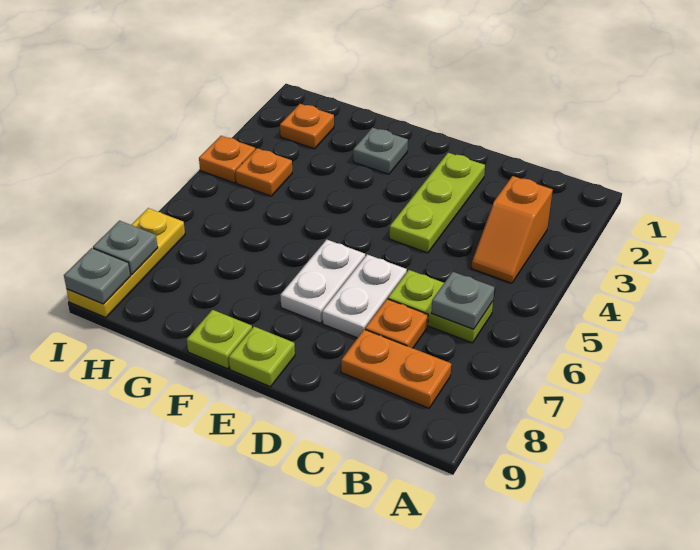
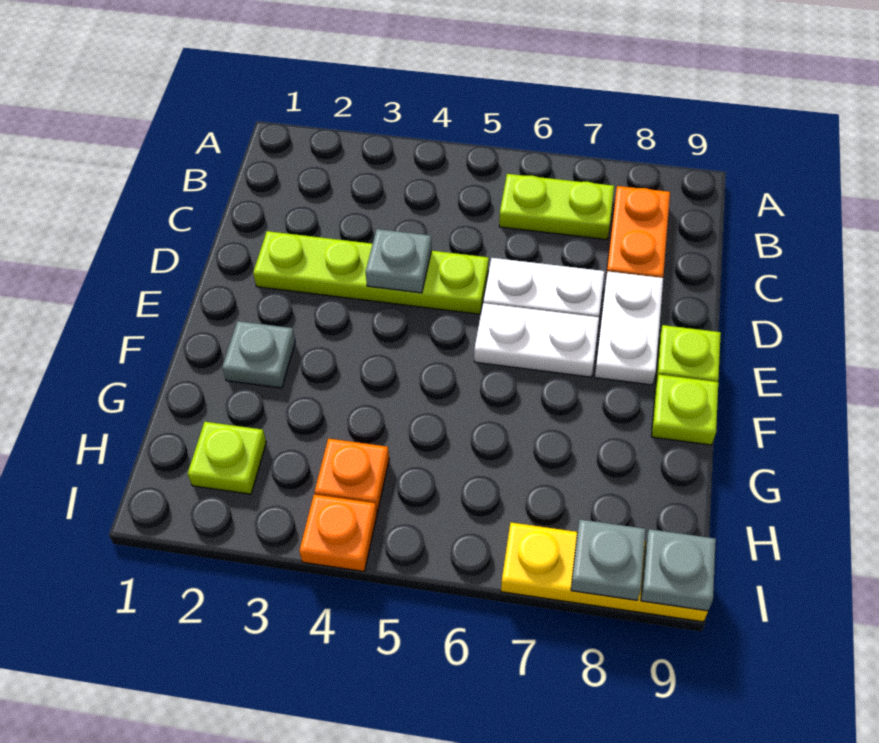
orange 1x2 slope [471,176,553,283] -> none
lime 1x2 plate [388,270,493,343] -> lime 1x2 plate turned to [499,174,614,239]
grey 1x1 plate [432,272,494,329] -> grey 1x1 plate moved to [365,229,432,293]
orange 1x1 plate [365,299,428,348] -> none
lime 1x3 plate [389,153,485,253] -> lime 1x4 plate [253,231,489,314]
none -> white 1x2 plate [595,271,663,385]
orange 1x1 plate [280,104,334,149] -> lime 1x1 plate [188,422,266,494]

